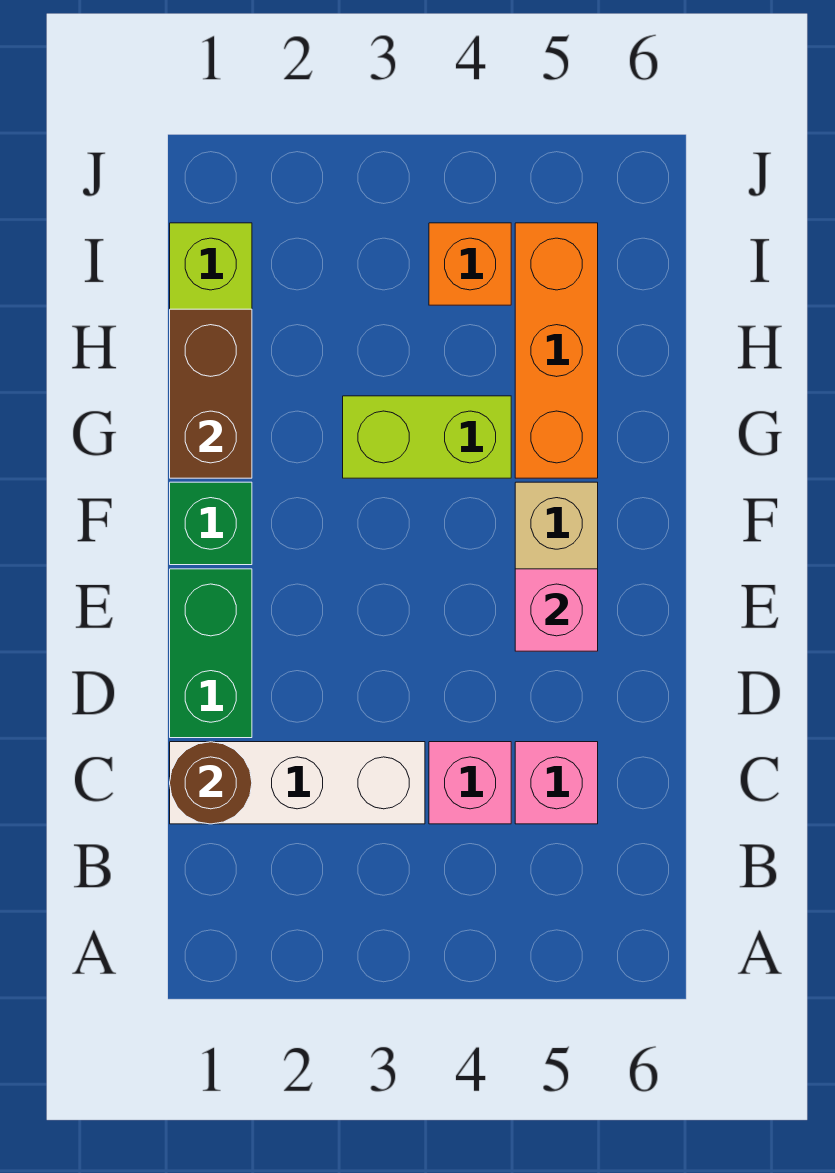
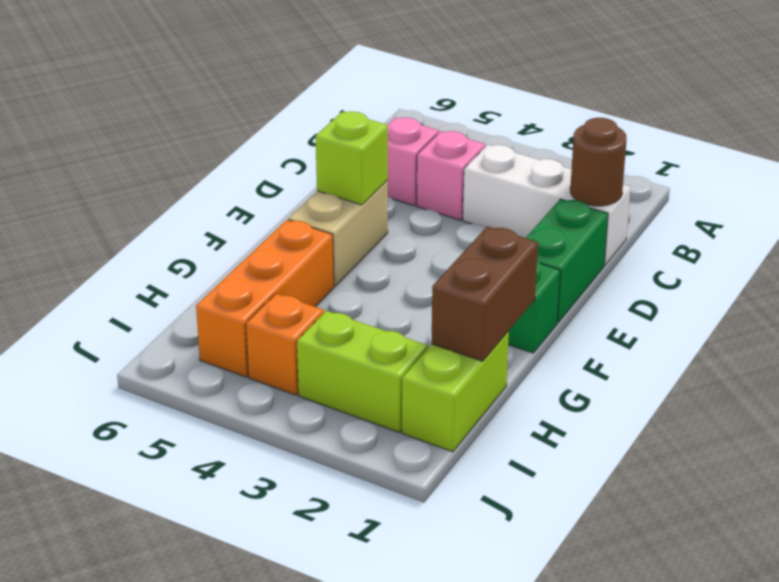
pink 1x1 brick [515,569,598,651] -> lime 1x1 brick [316,112,388,205]
lime 1x2 brick [343,396,511,478] -> lime 1x2 brick moved to [297,311,428,432]

